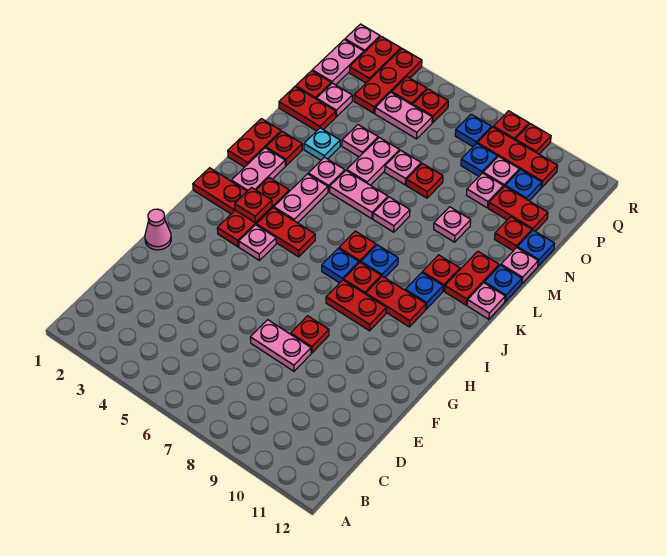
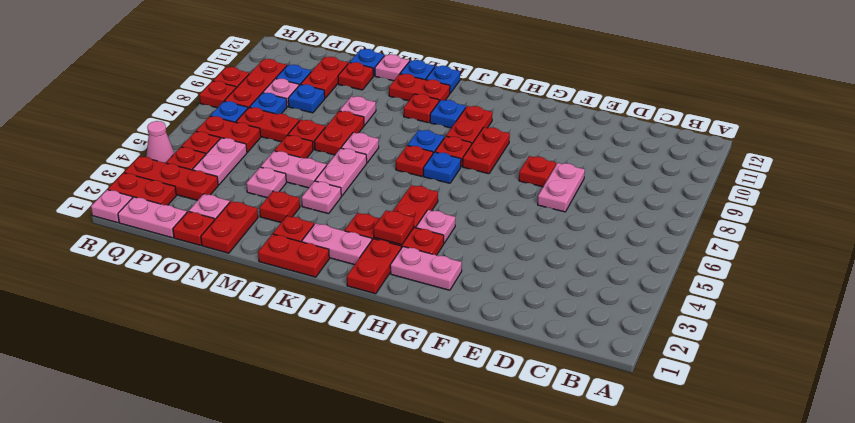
pink 1x1 cone [145,209,171,250] -> pink 1x1 cone moved to [146,121,174,163]
pink 1x2 plate [274,174,328,223] -> pink 1x2 plate moved to [390,247,462,290]
pink 1x1 plate [467,283,505,319] -> blue 1x1 plate [426,66,460,93]
cyan 1x1 plate [304,128,340,160] -> red 1x1 plate [259,191,300,222]
none -> red 1x2 plate [314,111,364,155]
pink 1x1 plate [385,150,421,185] -> red 1x1 plate [275,135,313,158]
none -> red 1x2 plate [236,107,299,142]
pink 1x1 plate [467,173,503,208] -> blue 1x1 plate [288,84,325,113]
none -> red 1x2 plate [196,116,261,152]

